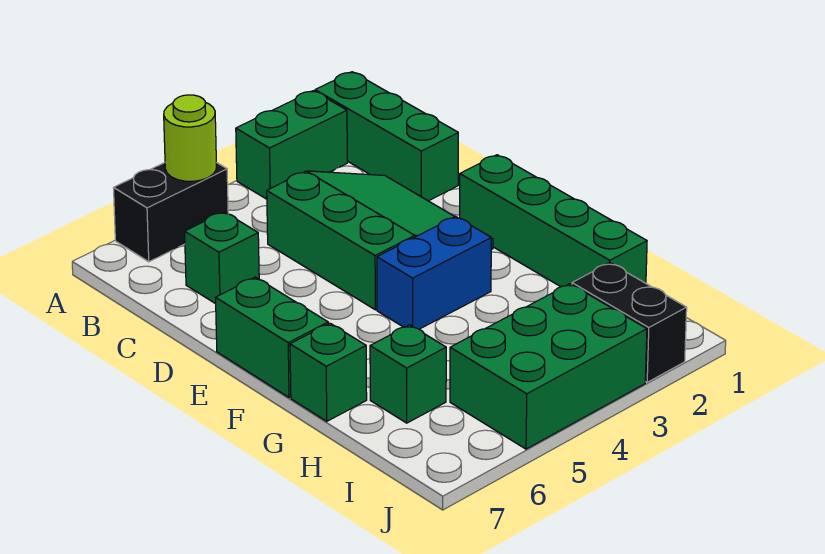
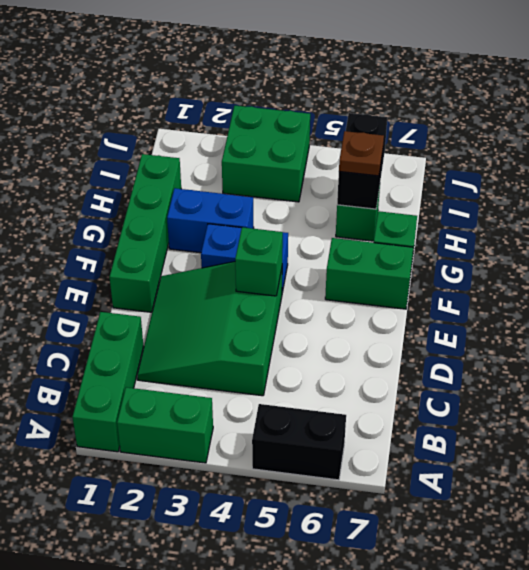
lime 1x1 round brick [164,95,217,181] -> none
green 1x1 brick [185,212,259,304] -> green 1x1 brick moved to [235,227,283,296]
green 1x2 brick [216,277,328,397] -> green 1x2 brick turned to [325,238,413,309]
none -> blue 1x2 brick [167,188,254,253]
none -> brown 1x1 plate [339,131,384,176]
black 1x2 brick [572,263,687,382] -> black 1x2 brick moved to [337,113,387,209]
green 2x3 brick [450,284,647,449] -> green 2x2 brick [222,106,310,202]

